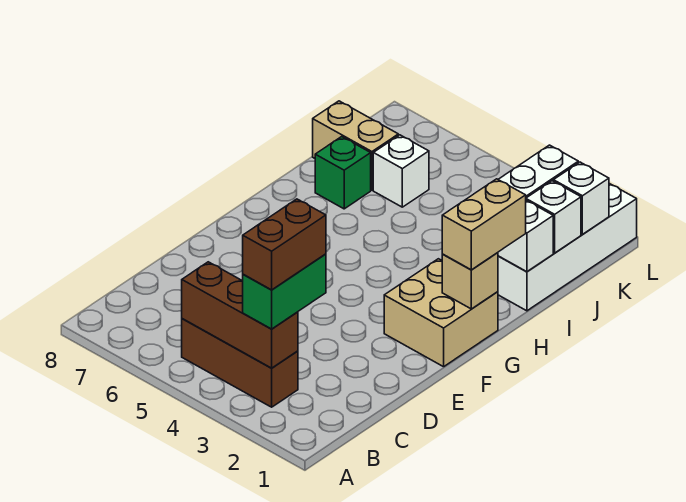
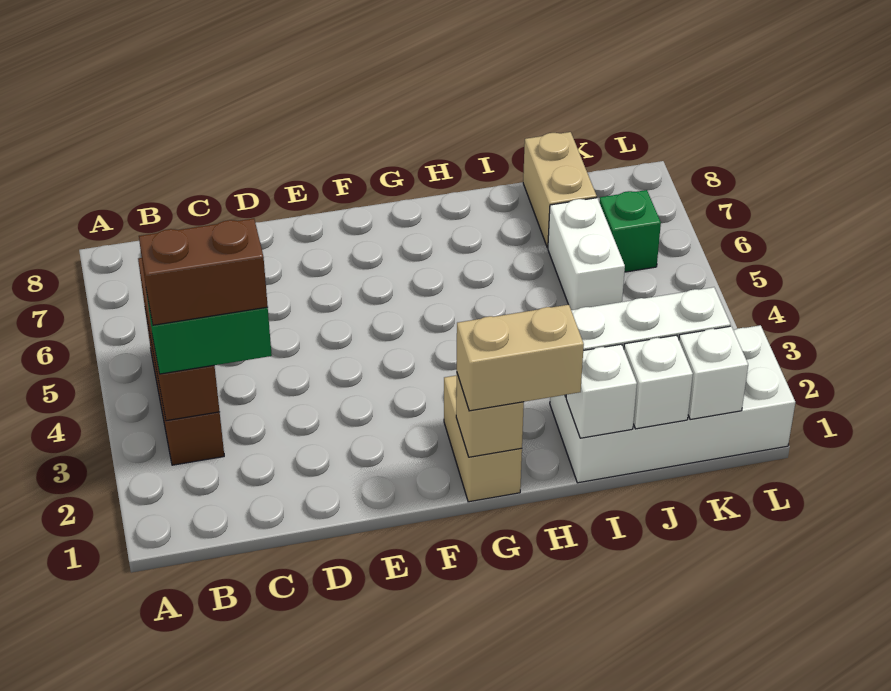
tan 2x2 brick [384,259,498,367] -> tan 1x2 brick [444,375,522,502]
green 1x1 brick [315,137,371,209] -> green 1x1 brick moved to [599,190,661,272]
white 1x1 brick [373,135,429,207] -> white 1x2 brick [548,198,625,310]

